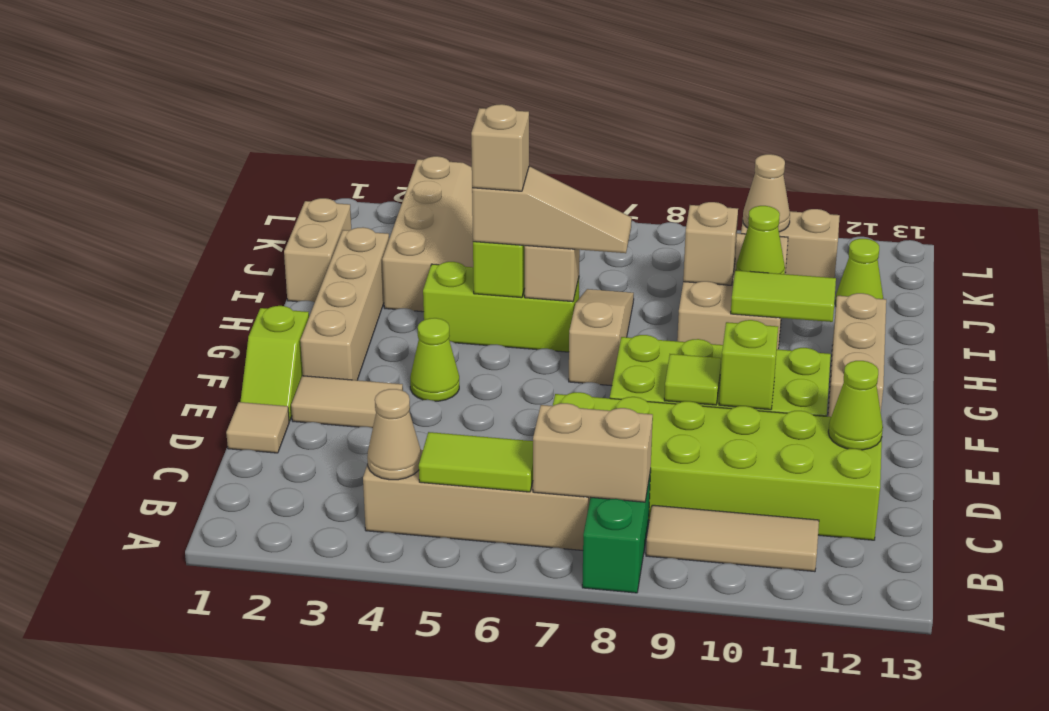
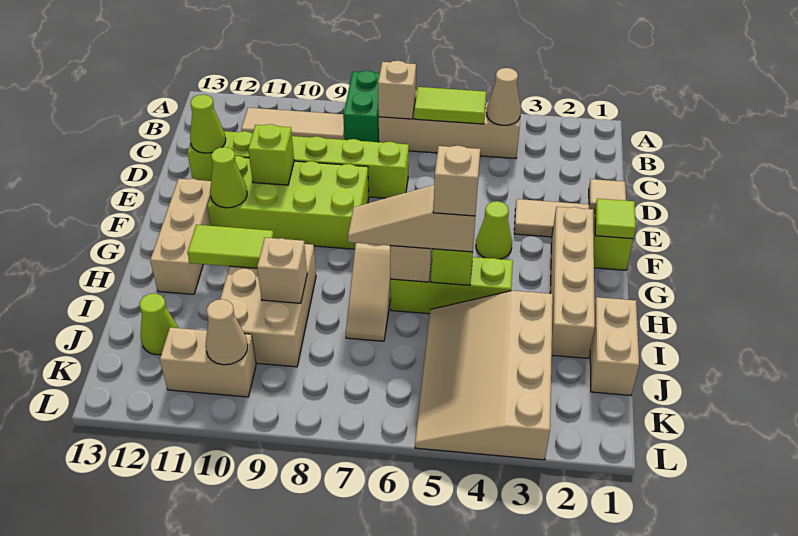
tan 1x2 brick [533,403,653,502] -> tan 1x1 brick [378,61,416,119]
lime 2x6 brick [553,392,882,540] -> lime 1x6 brick [187,131,409,198]
lime 1x1 tile [664,354,721,405] -> lime 1x1 tile moved to [595,199,636,239]
lime 1x1 cone [736,206,785,274] -> lime 1x1 cone moved to [210,147,247,208]

